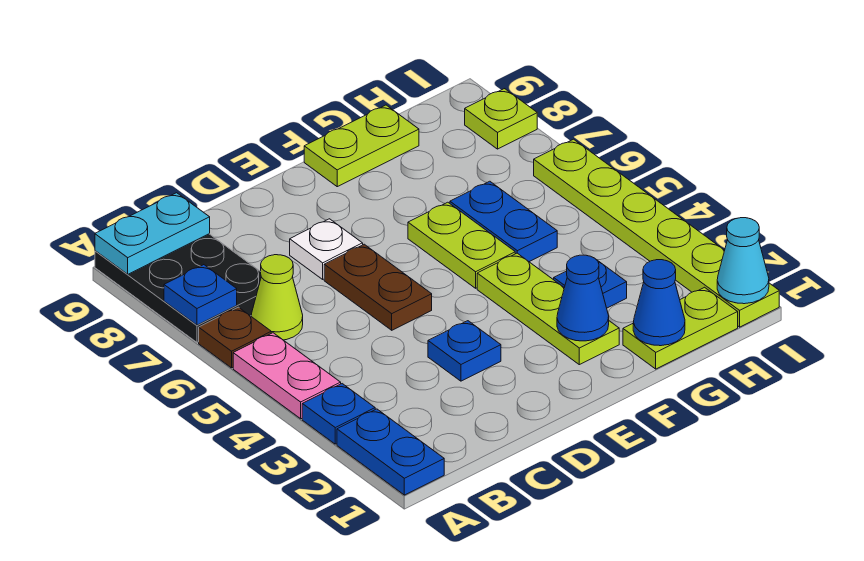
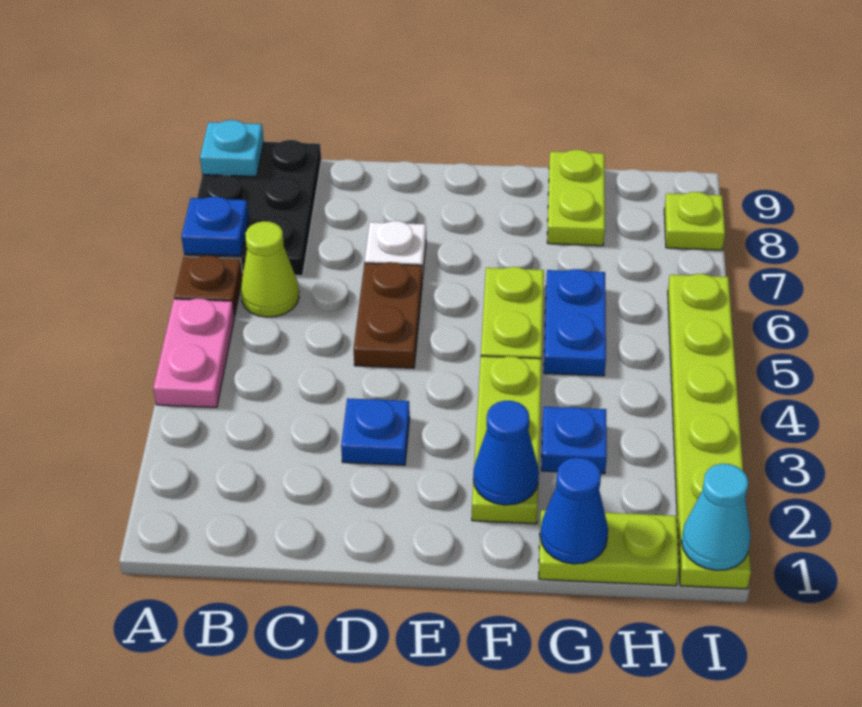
blue 1x2 plate [337,409,444,495] -> none
blue 1x1 plate [302,384,375,444] -> none
cyan 1x2 plate [95,193,210,274] -> cyan 1x1 plate [200,120,264,177]
lime 1x2 plate [304,105,419,187] -> lime 1x2 plate turned to [547,150,605,246]

